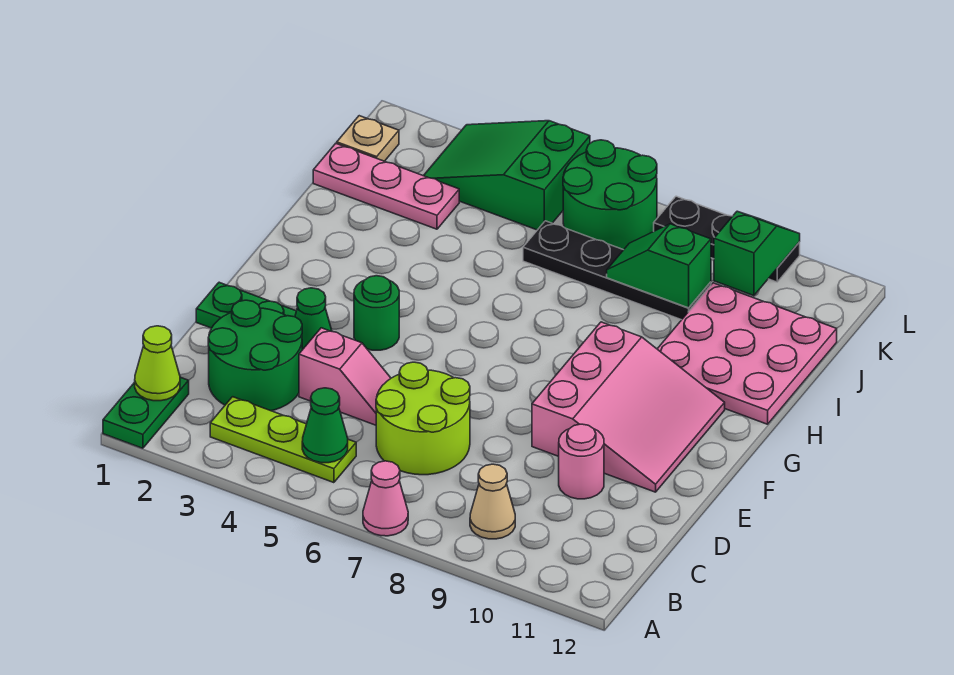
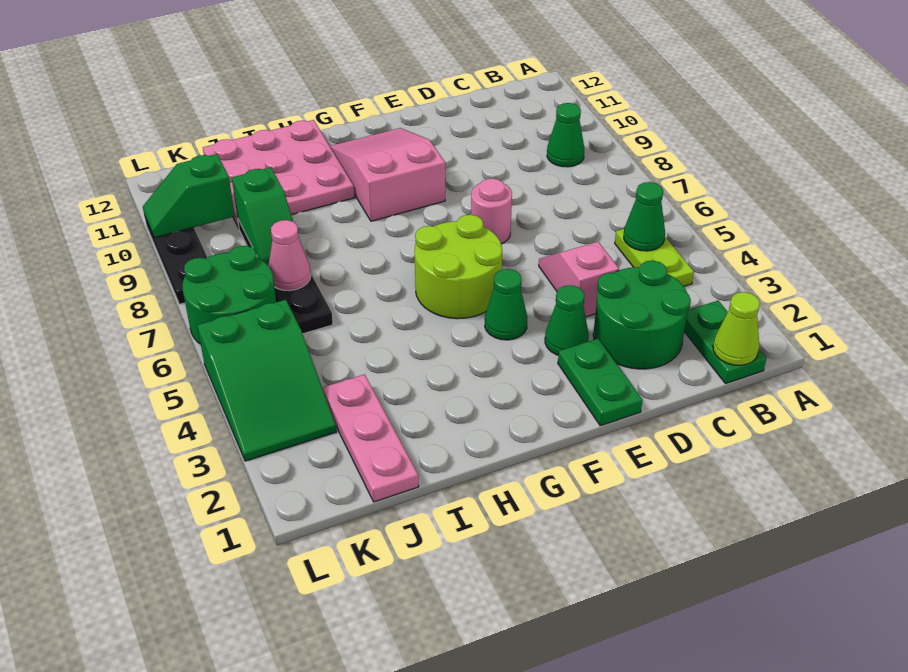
green 1x2 plate [103,377,189,448] -> green 1x2 plate turned to [684,301,766,383]
pink 1x1 cone [363,461,408,536] -> pink 1x1 cone moved to [269,220,311,291]
lime 1x3 plate [210,397,356,483] -> lime 1x2 plate [615,229,694,286]
tan 1x1 cone [470,464,515,539] -> green 1x1 cone [547,103,584,167]
lime 2x2 round brick [376,362,470,475] -> lime 2x2 round brick moved to [414,215,502,319]
pink 1x1 round brick [559,424,604,499] -> pink 1x1 round brick moved to [471,178,512,244]
pink 3x3 slope [532,322,725,492] -> pink 2x3 slope [330,128,445,221]
green 1x1 round brick [354,276,399,350] -> green 1x1 cone [485,269,527,340]
tan 1x1 plate [337,116,399,161] -> none

